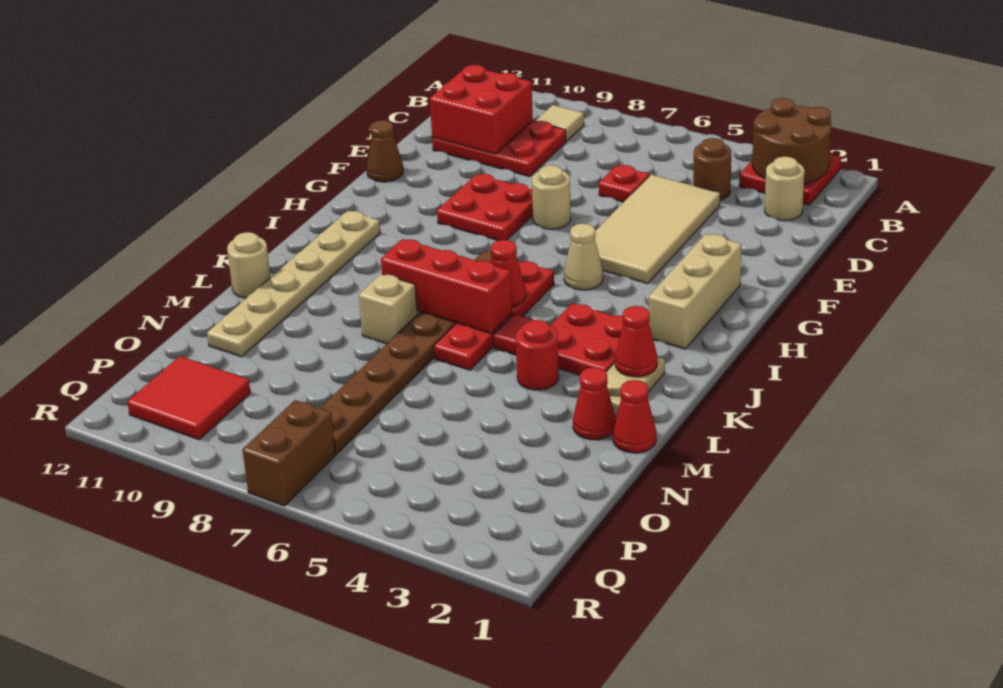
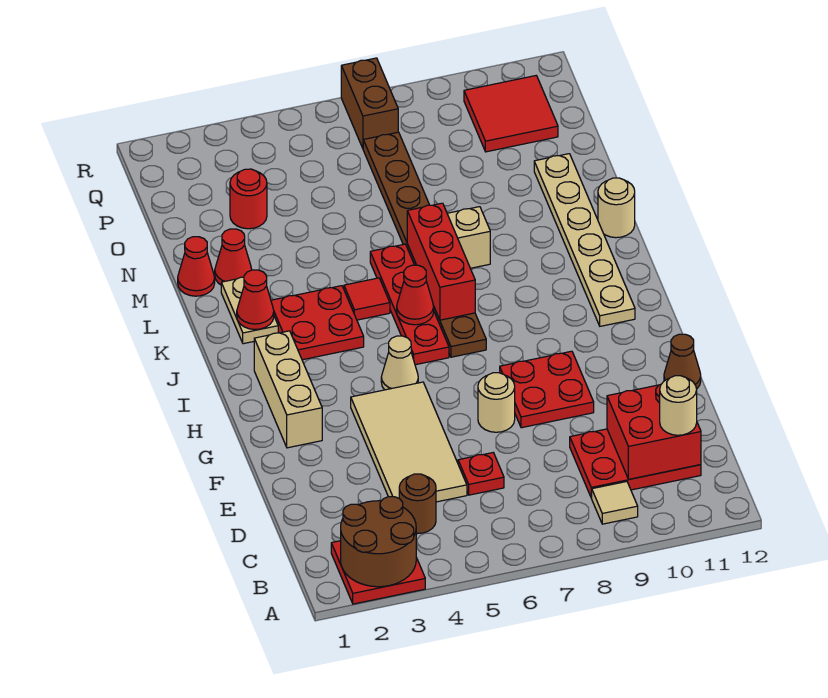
tan 1x1 round brick [765,156,804,221] -> tan 1x1 round brick moved to [660,376,697,435]
red 1x3 brick [381,239,512,334] -> red 1x3 brick turned to [407,203,475,320]
red 1x1 round brick [516,320,559,390] -> red 1x1 round brick moved to [230,169,267,229]

